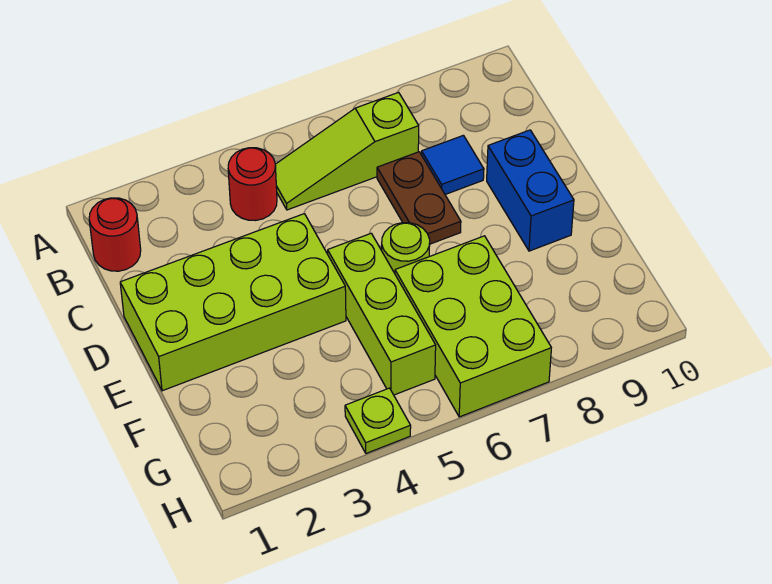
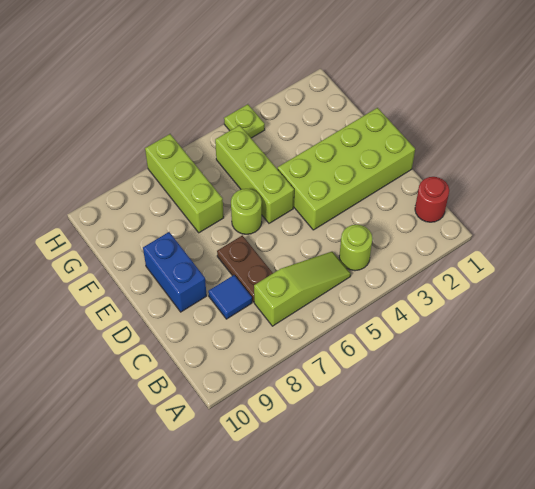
red 1x1 round brick [228,148,277,221] -> lime 1x1 round brick [339,225,373,271]
lime 2x3 brick [395,236,551,417] -> lime 1x3 brick [145,134,224,233]

